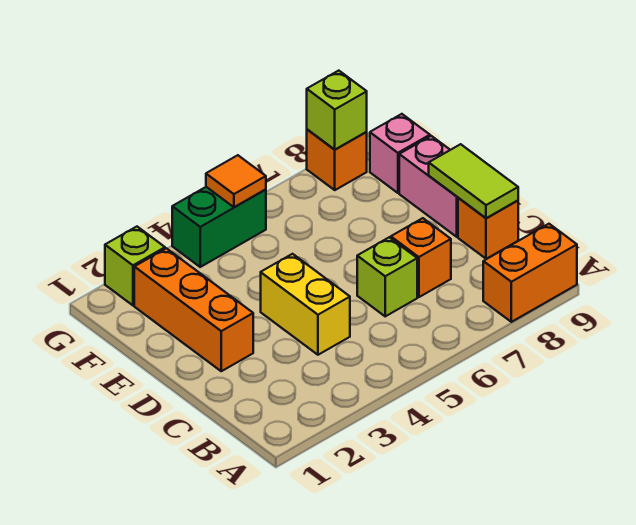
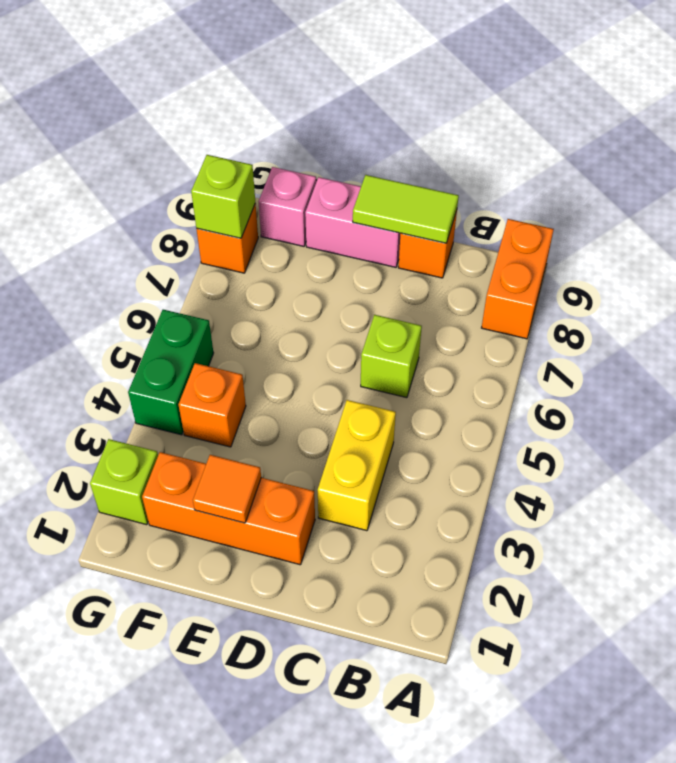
yellow 1x2 brick [261,254,350,355] -> yellow 1x2 brick turned to [318,400,396,531]
orange 1x1 brick [391,218,451,297] -> orange 1x1 brick moved to [179,363,246,447]
orange 1x1 tile [206,155,266,207] -> orange 1x1 tile moved to [193,455,261,523]

